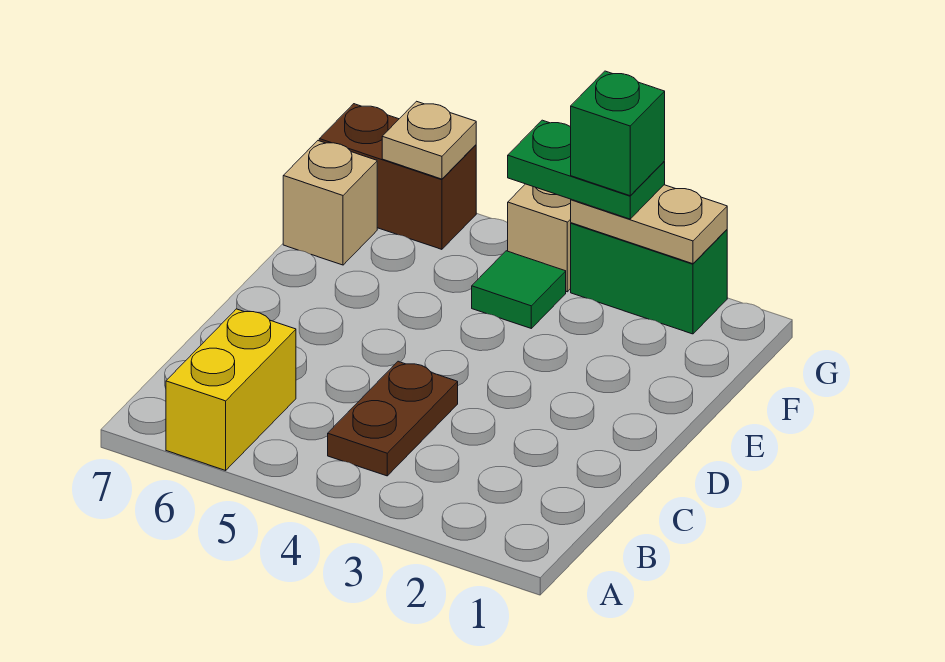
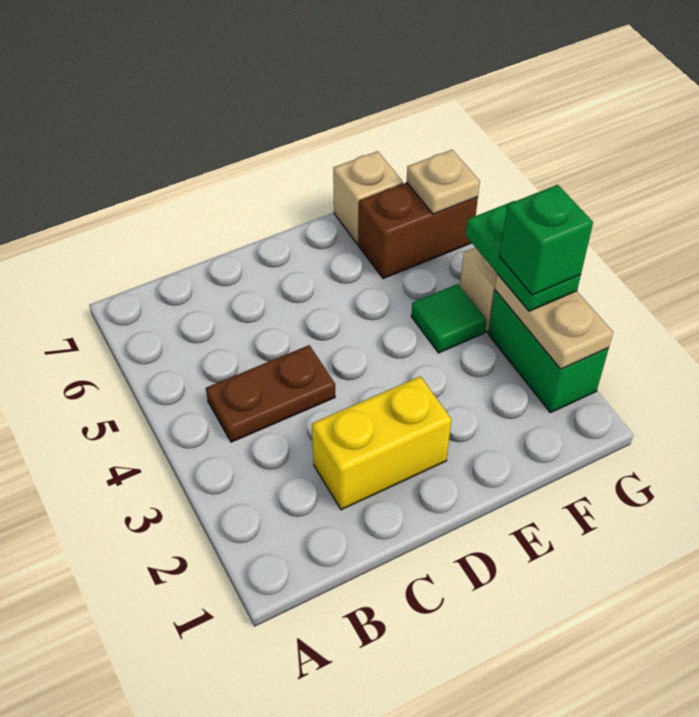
yellow 1x2 brick [166,309,296,470] -> yellow 1x2 brick moved to [312,376,451,510]
brown 1x2 brick [319,104,476,249] -> brown 1x2 brick turned to [358,183,478,279]

